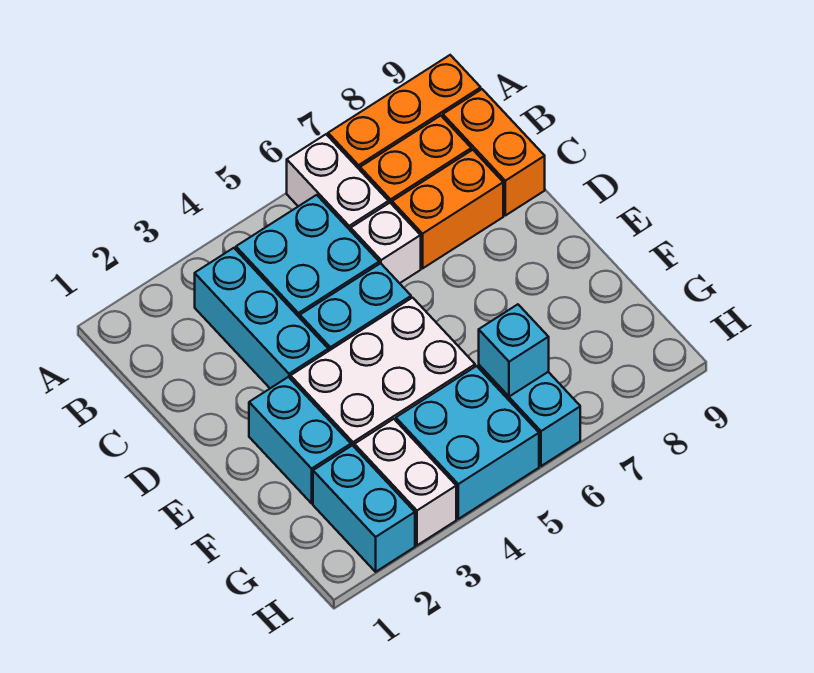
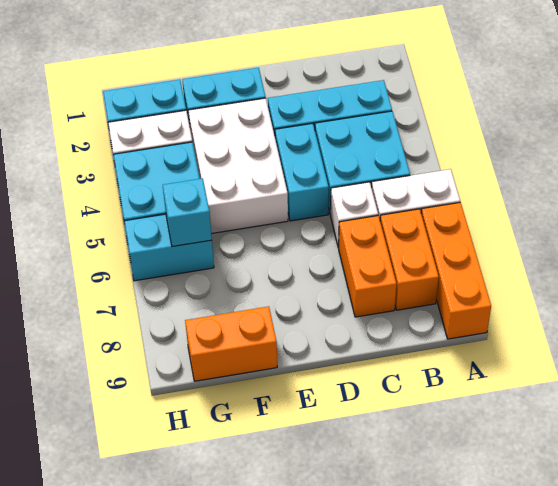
orange 1x2 brick [443,89,545,216] -> orange 1x2 brick moved to [185,306,277,381]

